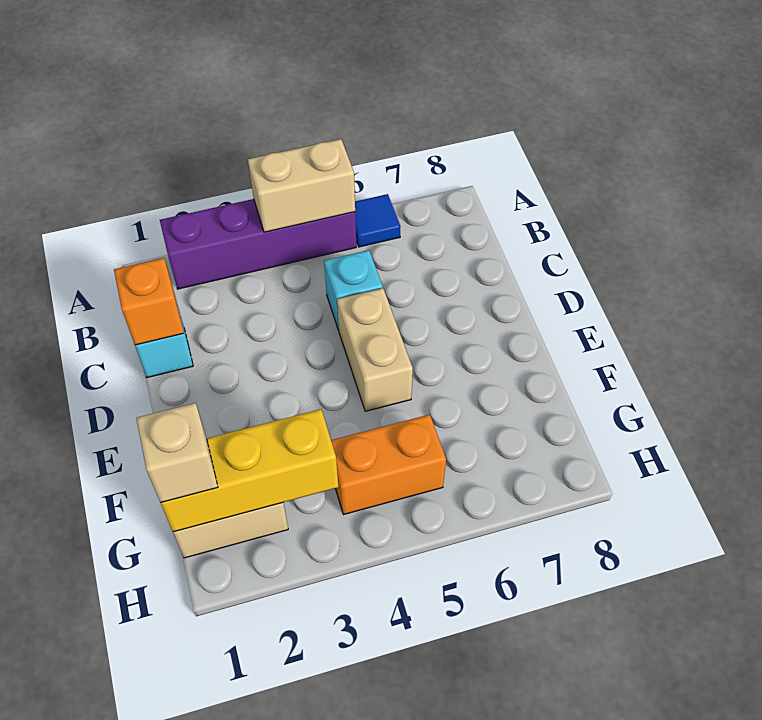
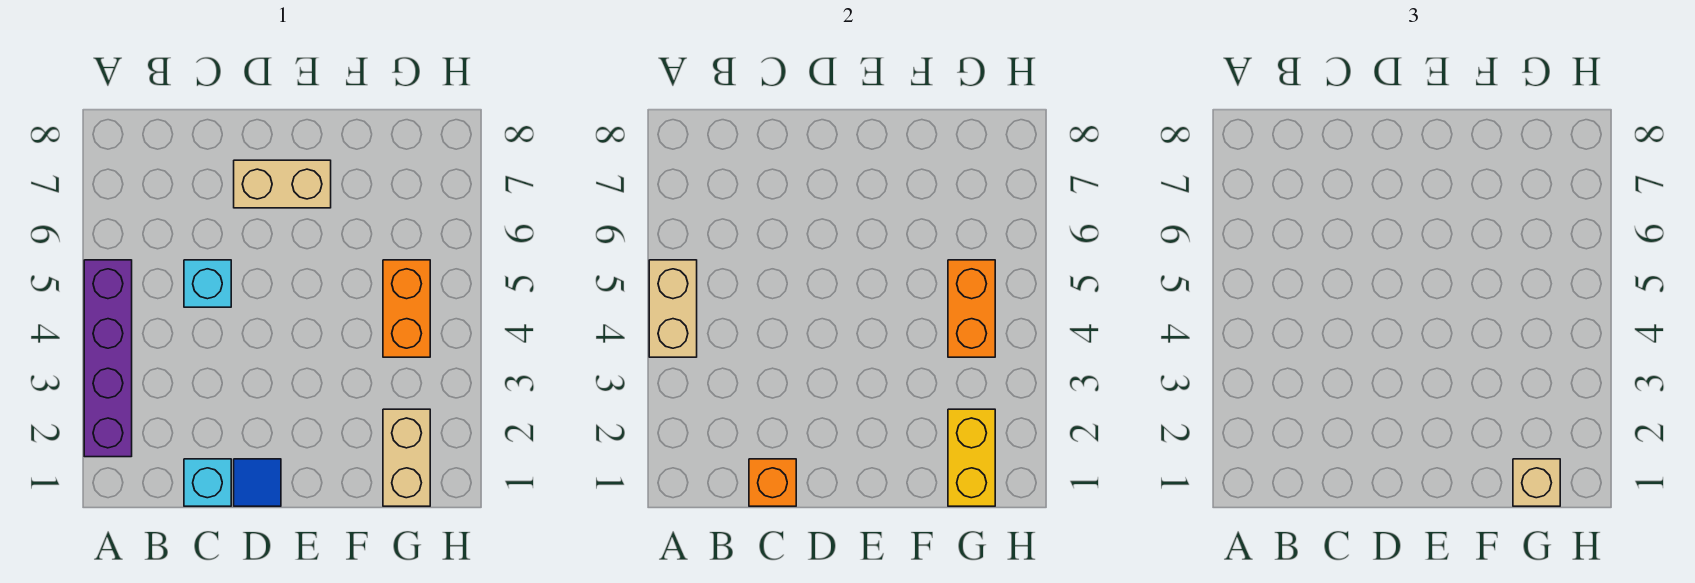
blue 1x1 tile [355,194,401,247] -> blue 1x1 tile moved to [234,459,281,506]
tan 1x2 brick [337,288,413,411] -> tan 1x2 brick moved to [234,160,331,208]
yellow 1x3 brick [161,409,338,532] -> yellow 1x2 brick [948,409,995,506]
none -> orange 1x2 brick [948,260,995,357]

